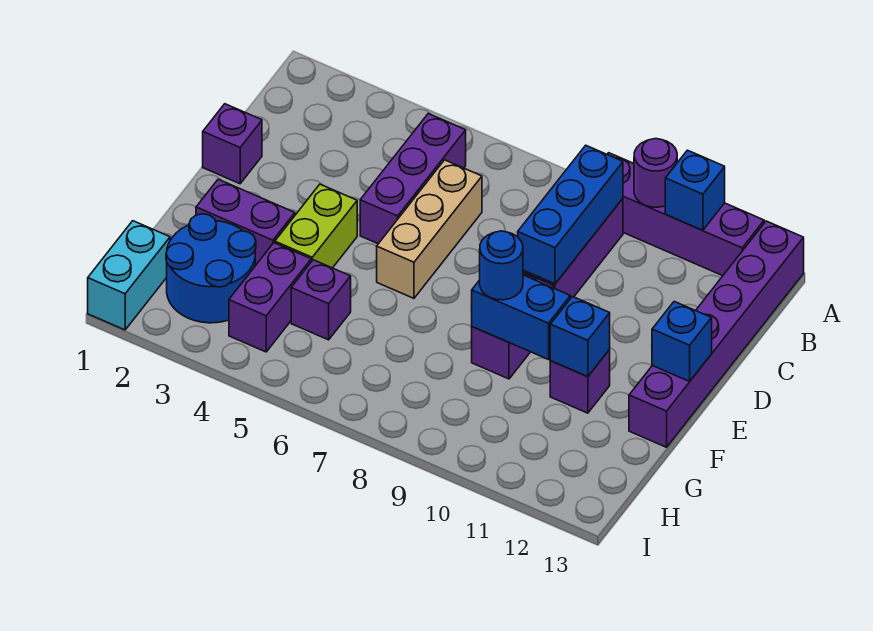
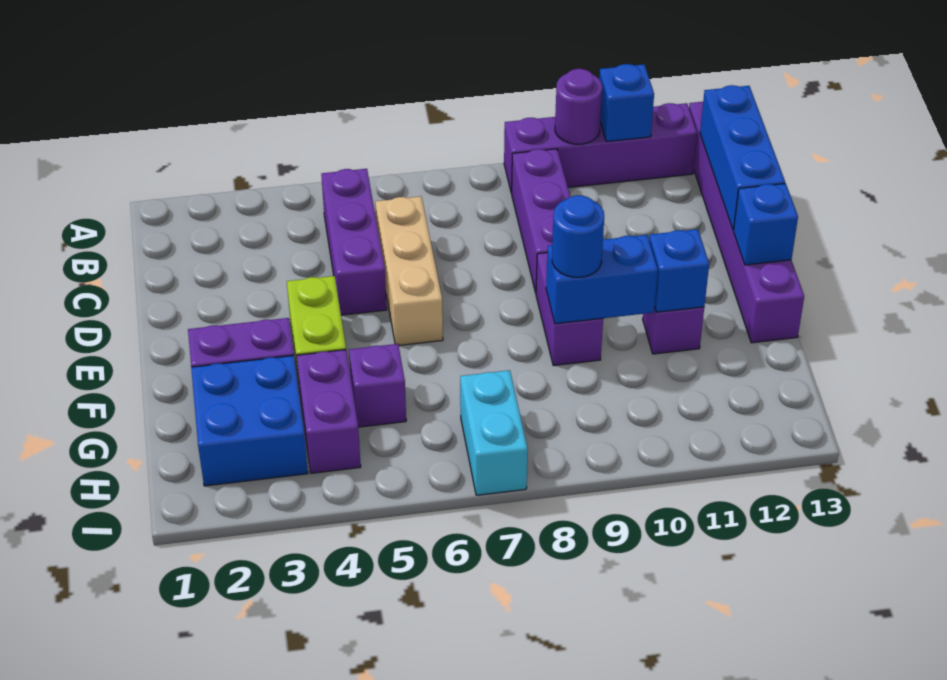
blue 1x3 brick [518,145,623,284] -> blue 1x3 brick moved to [700,85,785,230]
purple 1x1 brick [203,104,262,184] -> none
blue 2x2 round brick [166,214,256,323] -> blue 2x2 brick [191,356,308,486]
cyan 1x2 brick [88,221,170,330] -> cyan 1x2 brick moved to [460,370,528,495]

